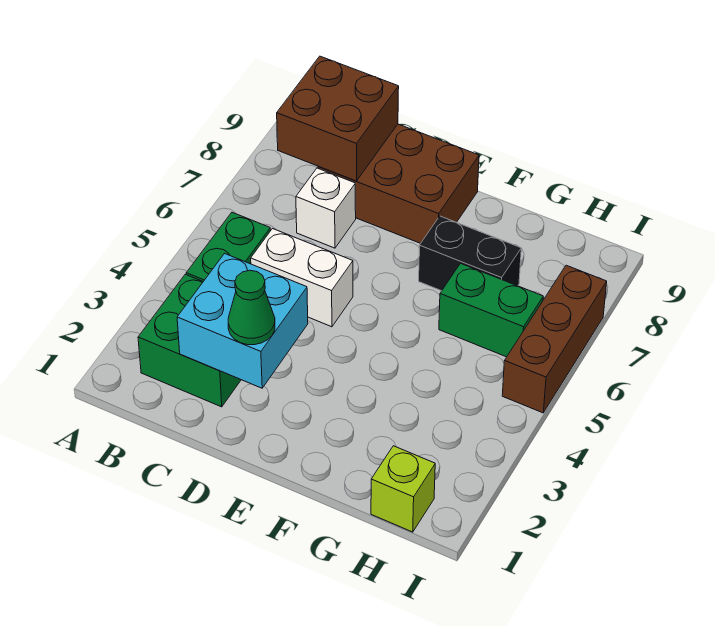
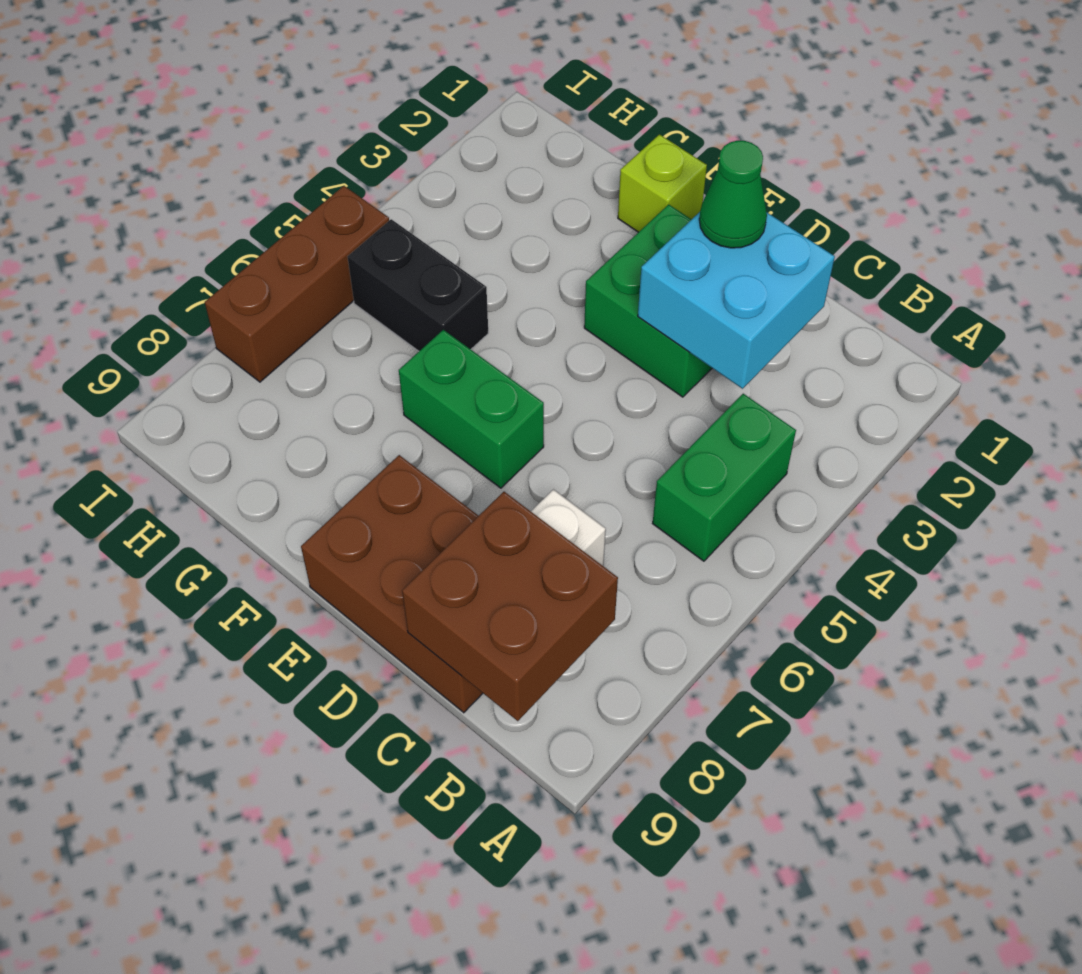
green 2x2 brick [138,274,241,407] -> green 2x2 brick moved to [584,204,712,397]
white 1x2 brick [251,229,353,327] -> none
black 1x2 brick [419,216,521,291] -> black 1x2 brick moved to [348,219,488,351]
green 1x2 brick [439,263,543,357] -> green 1x2 brick moved to [399,330,544,488]
lime 1x1 brick [371,446,435,532] -> lime 1x1 brick moved to [618,134,707,232]

